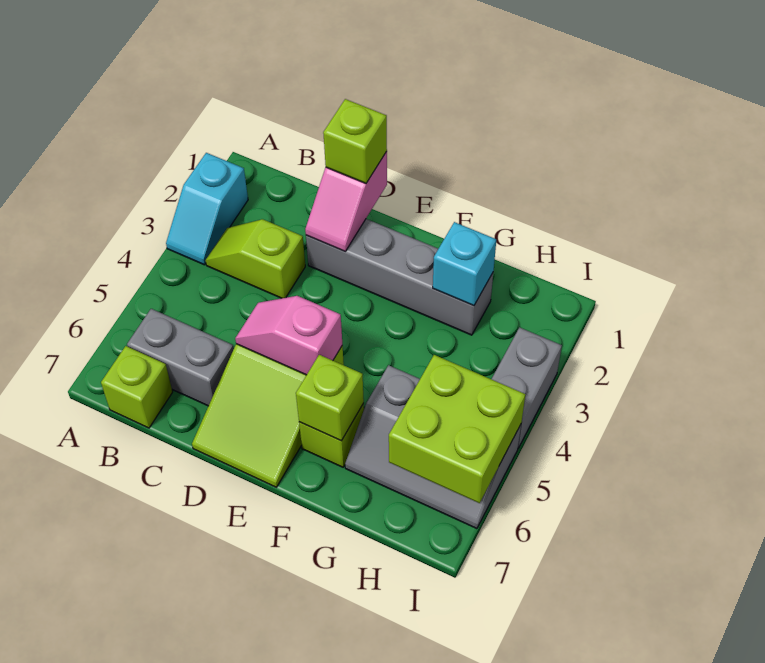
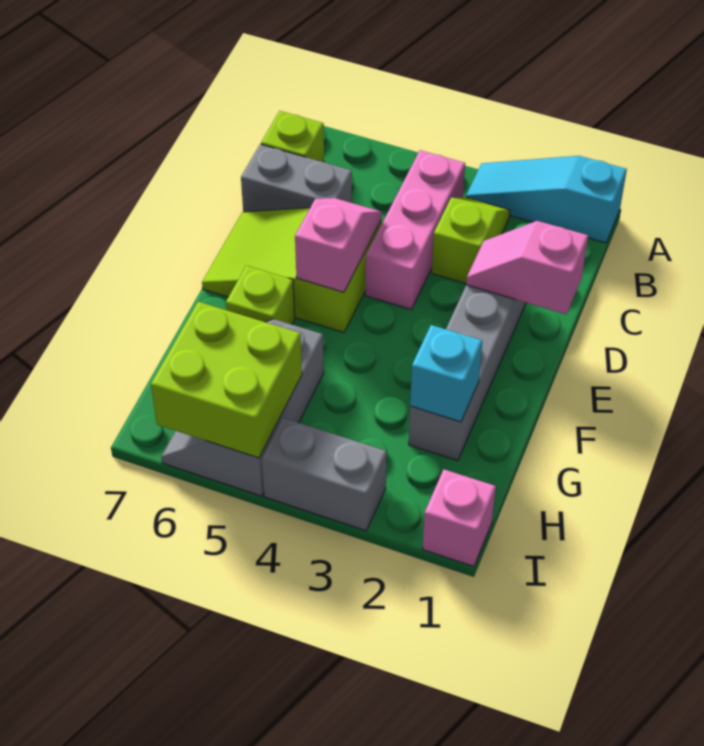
cyan 1x2 slope [166,153,248,265] -> cyan 1x3 slope [466,156,627,243]
none -> pink 1x3 brick [365,150,465,310]
grey 1x2 brick [127,309,234,406] -> grey 1x2 brick turned to [241,144,352,212]
lime 1x1 brick [323,99,387,183] -> none
lime 1x1 brick [296,355,364,441] -> none
none -> pink 1x1 brick [423,470,496,566]

